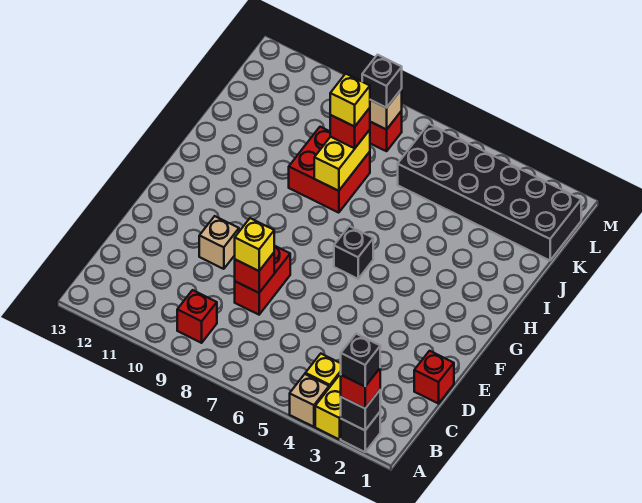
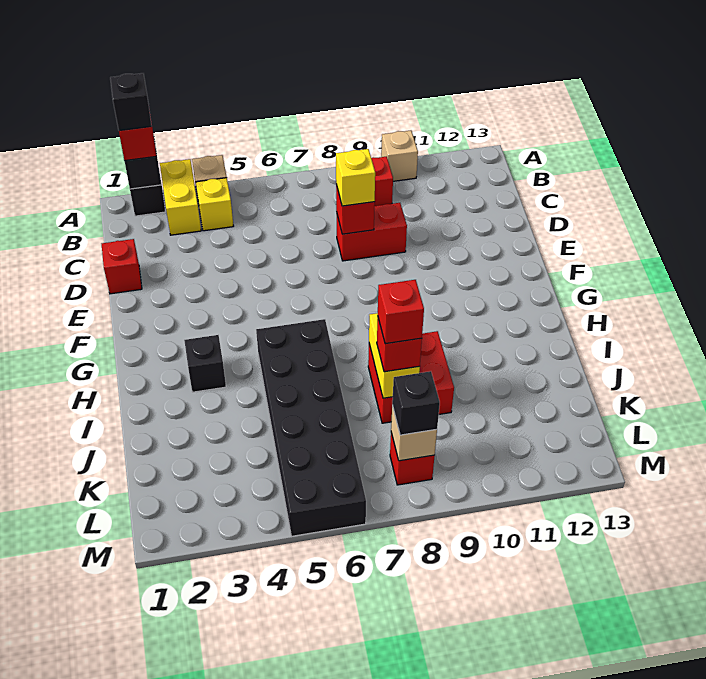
red 1x2 brick [235,246,290,315] -> red 1x2 brick turned to [337,203,407,261]
tan 1x1 brick [199,216,239,269] -> tan 1x1 brick moved to [381,131,418,181]
black 1x1 brick [334,226,373,279] -> black 1x1 brick moved to [184,335,226,392]
yellow 1x1 brick [330,74,370,127] -> red 1x1 brick [378,280,424,344]
black 2x6 brick [398,124,581,260] -> black 2x6 brick turned to [256,319,366,536]

